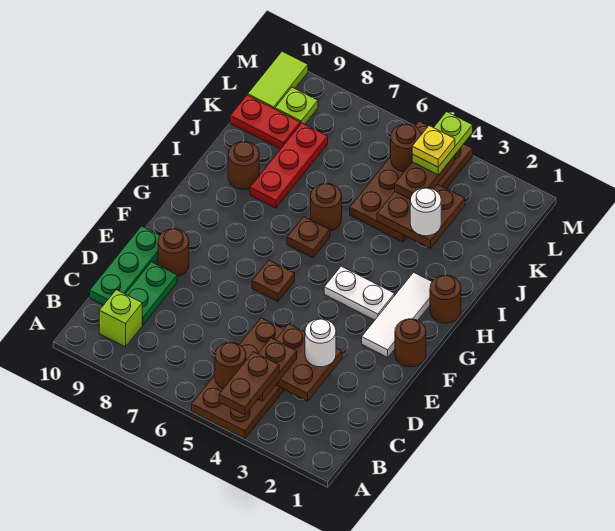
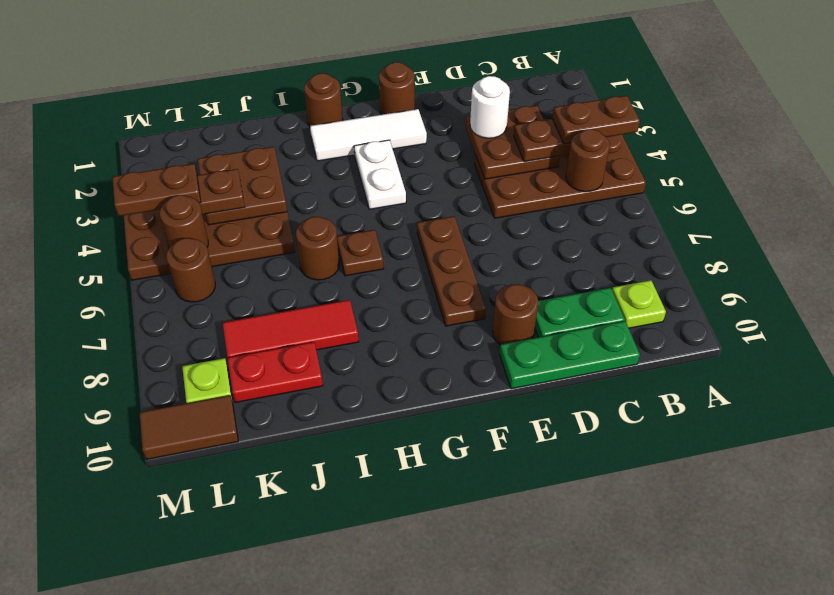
lime 1x1 brick [99,290,142,347] -> lime 1x1 plate [612,280,666,328]
brown 1x1 plate [252,260,295,301] -> brown 1x3 plate [417,216,486,326]
red 1x3 plate [250,123,328,208] -> red 1x3 tile [223,300,359,358]
brown 1x1 round brick [228,142,259,190] -> brown 1x1 round brick moved to [166,238,215,302]
white 1x1 round brick [410,188,441,236] -> none
red 1x2 plate [230,95,300,149] -> red 1x2 plate turned to [228,342,323,403]
lime 1x2 plate [412,112,473,175] -> brown 1x2 plate [112,164,201,216]
yellow 1x1 plate [412,126,455,167] -> none
lime 1x2 tile [248,51,308,109] -> brown 1x2 tile [139,395,238,459]

